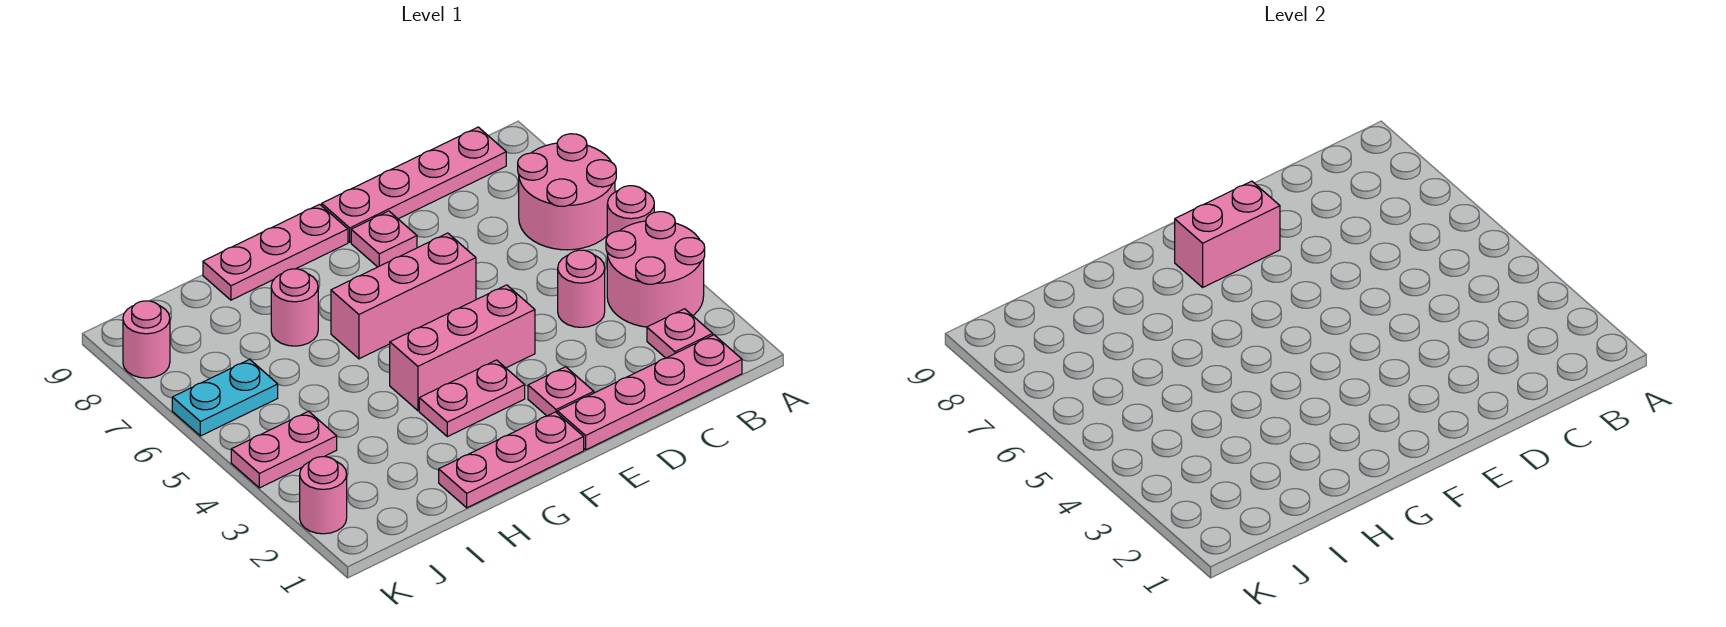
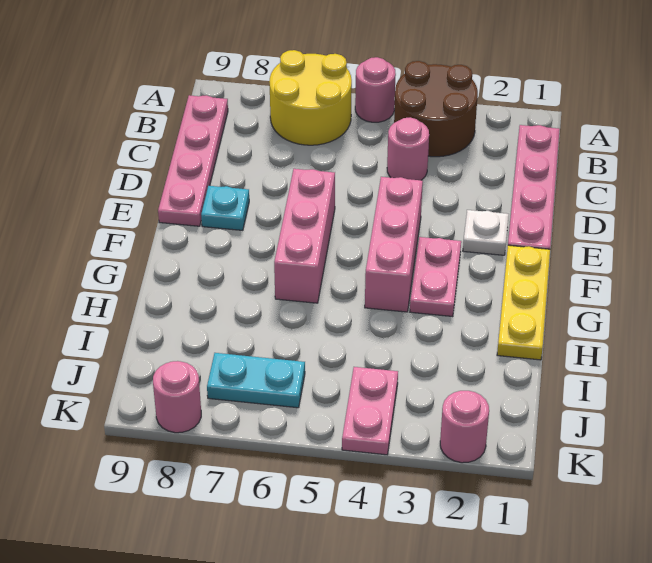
pink 2x2 round brick [606,212,705,327] -> brown 2x2 round brick [394,61,478,157]
pink 2x2 round brick [518,134,616,250] -> yellow 2x2 round brick [269,50,352,145]
pink 1x1 plate [647,309,713,358] -> none
pink 1x1 plate [528,367,594,416] -> white 1x1 plate [463,210,509,255]
pink 1x1 plate [351,211,417,267] -> cyan 1x1 plate [201,186,249,230]
pink 1x2 brick [1175,181,1280,287] -> none
pink 1x3 plate [439,412,584,508] -> yellow 1x3 plate [497,245,550,360]
pink 1x3 plate [203,204,348,300] -> none
pink 1x1 round brick [271,269,318,346] -> none
cyan 1x2 plate [172,359,278,436] -> cyan 1x2 plate turned to [207,353,305,408]

